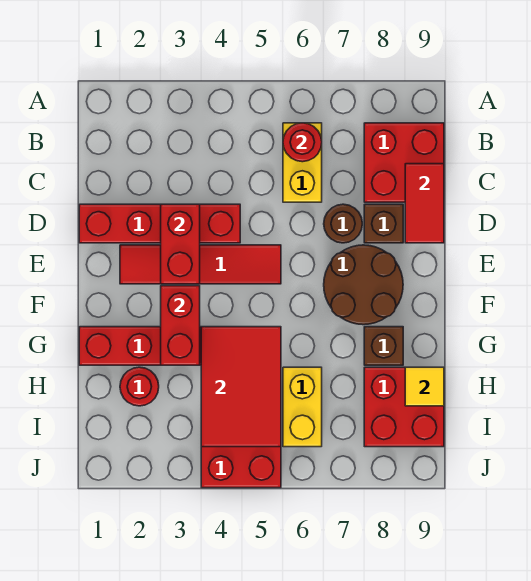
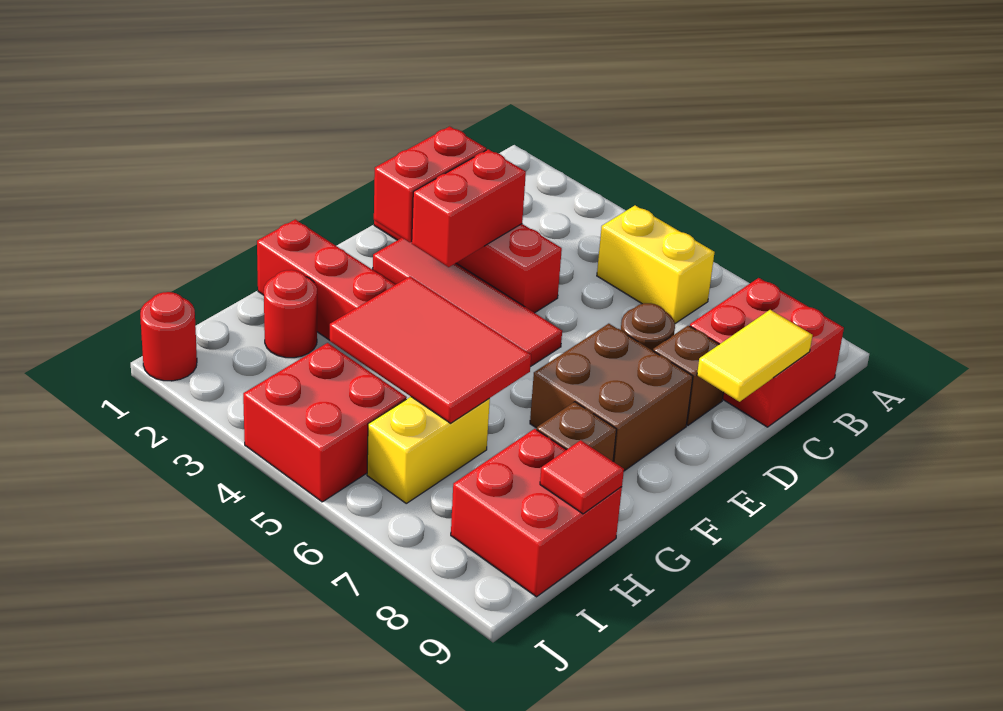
yellow 1x2 brick [283,123,322,202] -> yellow 1x2 brick turned to [597,205,715,324]
red 1x1 round brick [283,123,322,162] -> red 1x1 round brick moved to [140,292,197,381]
red 1x2 tile [405,164,444,243] -> yellow 1x2 tile [697,310,812,402]
brown 2x2 round brick [324,245,403,325] -> brown 2x2 brick [530,324,693,471]
red 1x2 brick [161,286,200,365] -> red 1x2 brick moved to [374,126,486,242]
red 2x3 tile [201,327,281,447] -> red 2x3 tile turned to [330,276,531,423]
yellow 1x1 tile [405,367,444,406] -> red 1x1 tile [540,440,624,514]

